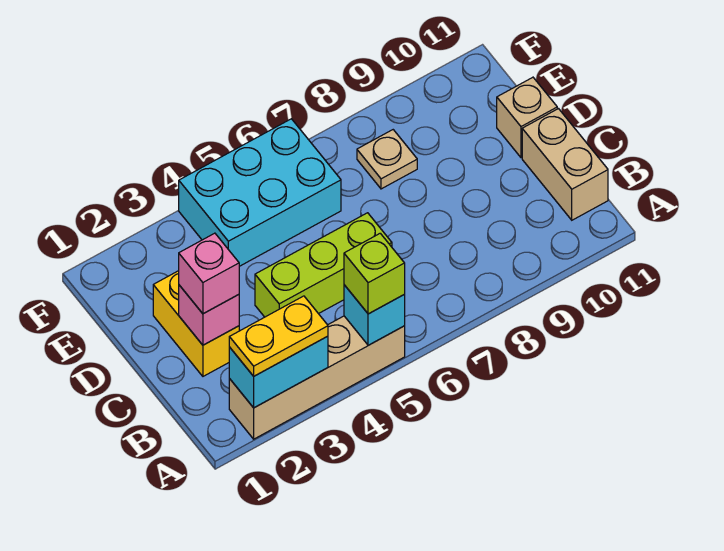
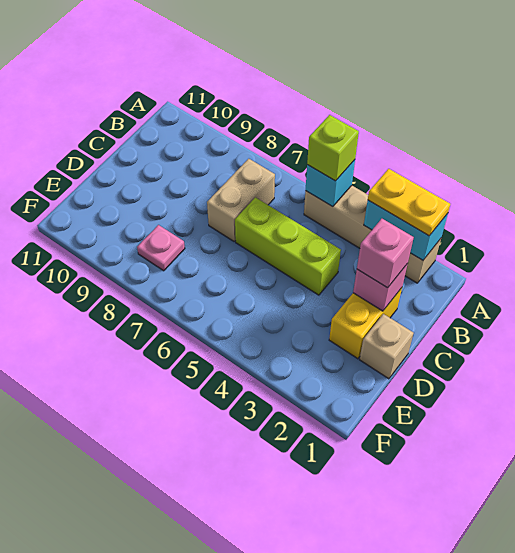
tan 1x2 brick [522,109,608,220] -> tan 1x2 brick moved to [207,159,275,241]
tan 1x1 brick [497,77,557,158] -> tan 1x1 brick moved to [360,314,414,379]
cyan 2x3 brick [179,119,341,266] -> none
tan 1x1 plate [357,130,417,189] -> pink 1x1 plate [137,225,185,271]

